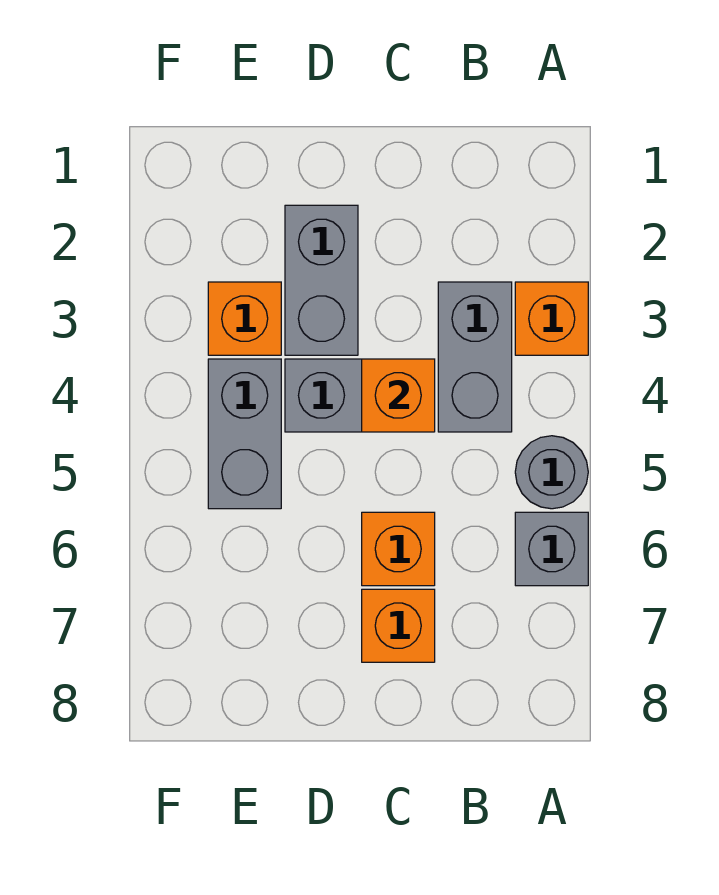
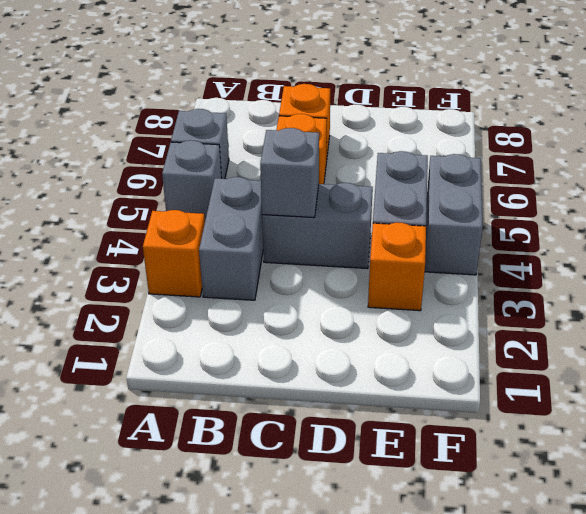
grey 1x1 round brick [515,436,588,509] -> grey 1x1 brick [162,140,222,220]
orange 1x1 brick [362,359,435,432] -> grey 1x1 brick [260,128,319,218]
grey 1x2 brick [285,205,358,355] -> grey 1x2 brick moved to [425,154,483,275]

